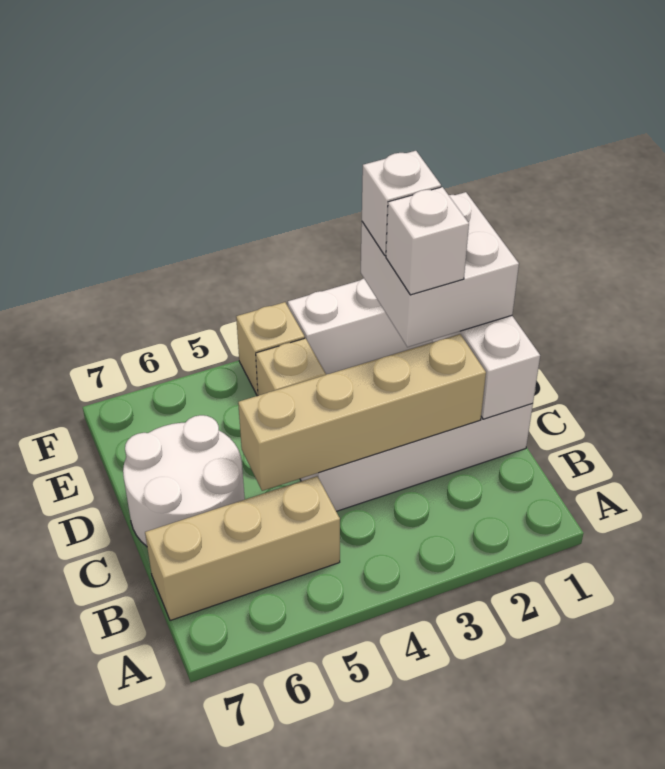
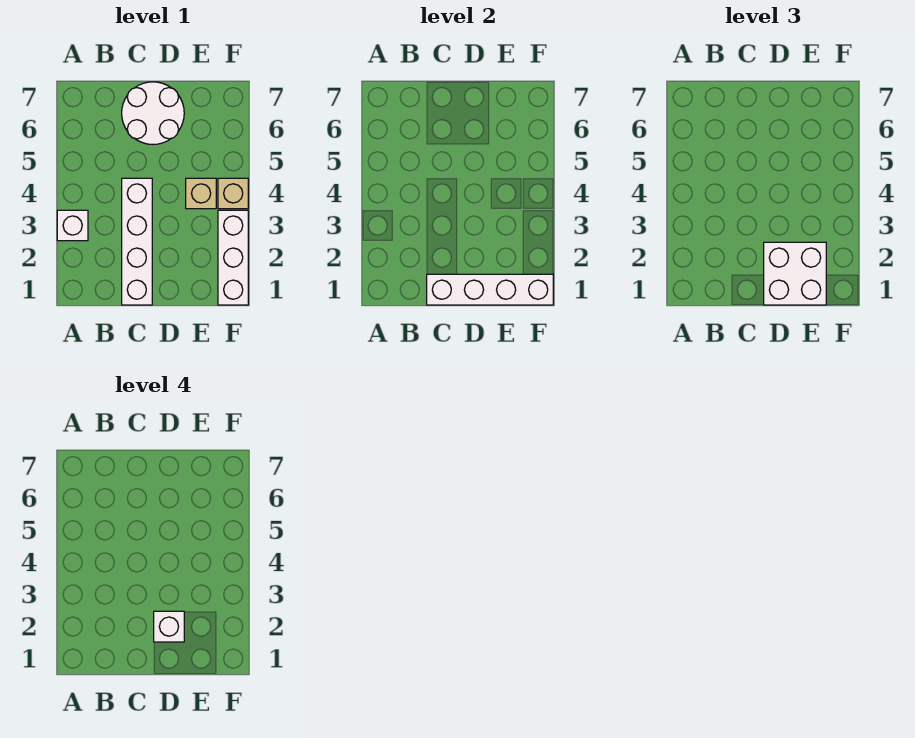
tan 1x3 brick [145,476,340,621] -> none
tan 1x4 brick [238,334,486,491] -> none
white 1x1 brick [362,151,441,256] -> white 1x1 brick moved to [57,210,88,241]

